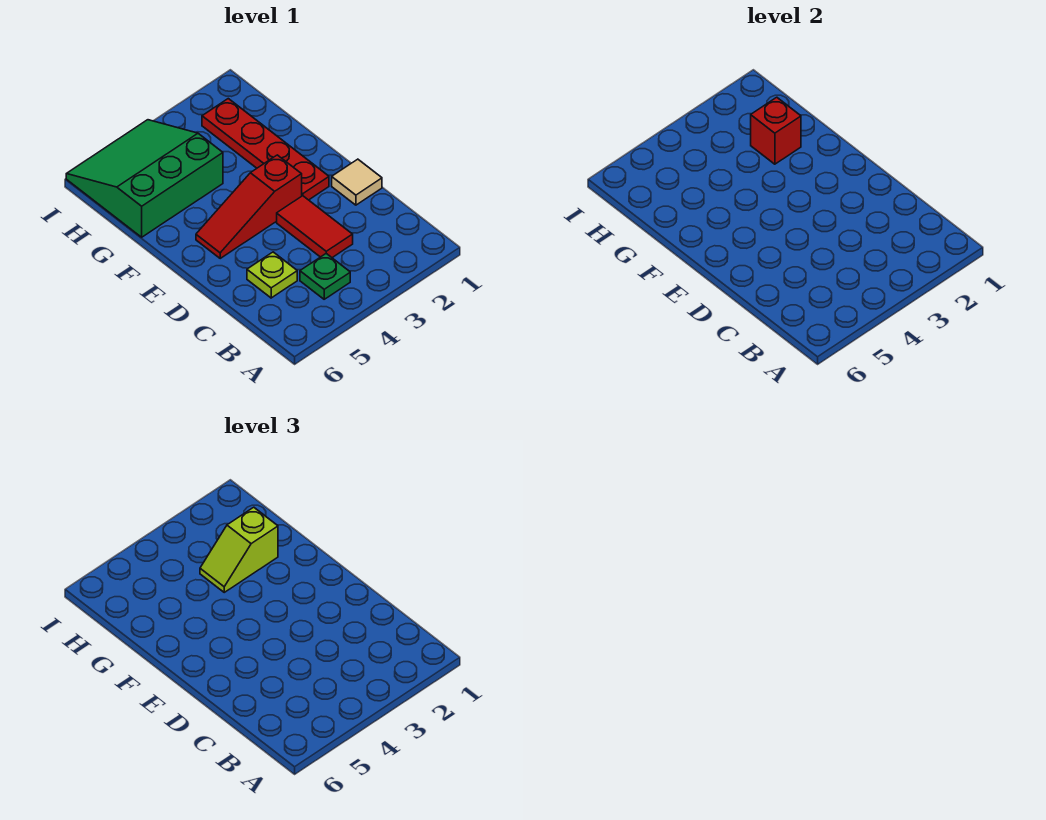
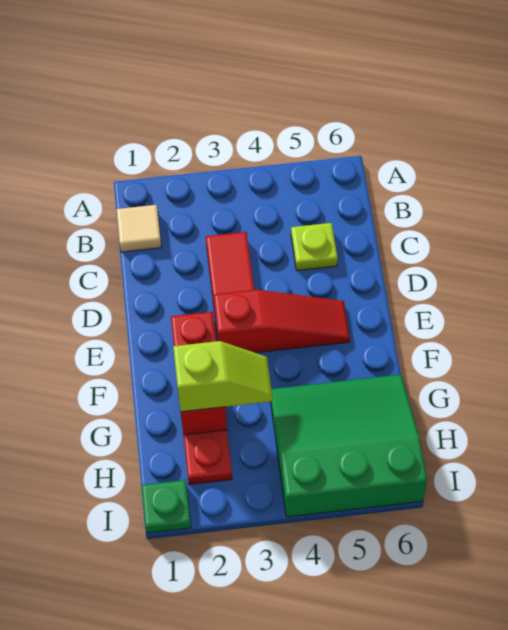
green 1x1 plate [300,254,350,299] -> green 1x1 plate moved to [142,480,191,533]
tan 1x1 tile [332,159,382,205] -> tan 1x1 tile moved to [116,205,162,252]
green 3x3 slope [66,120,223,237] -> green 3x3 slope turned to [271,375,427,517]

